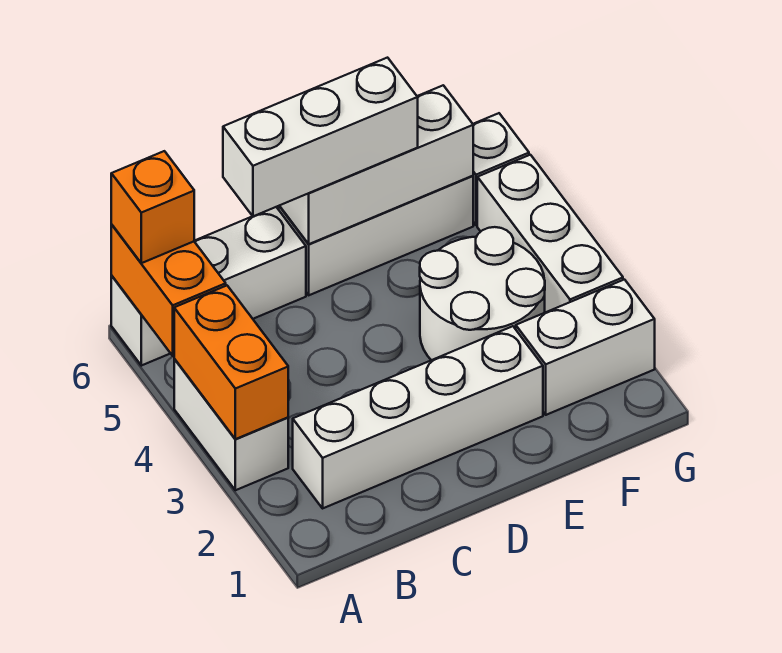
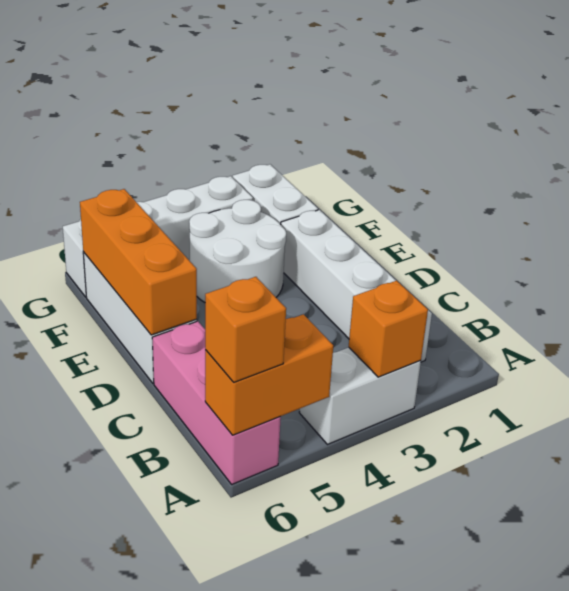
orange 1x2 brick [174,286,288,439] -> orange 1x1 brick [349,281,428,377]
white 1x3 brick [111,207,306,366] -> pink 1x3 brick [152,321,281,484]
white 1x3 brick [223,58,418,217] -> none
white 1x3 brick [280,85,473,244] -> orange 1x3 brick [80,189,197,335]

